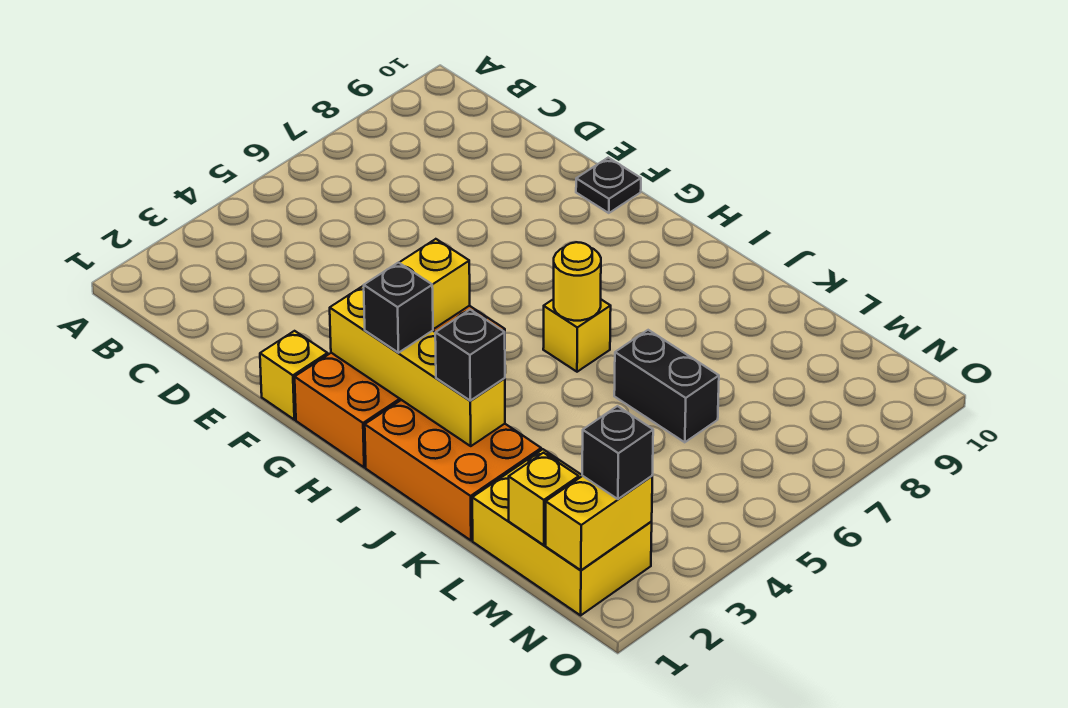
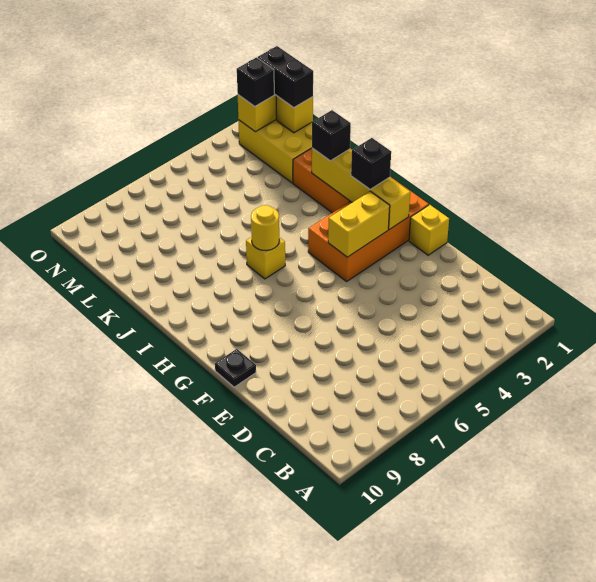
black 1x2 brick [614,330,719,442] -> black 1x2 brick moved to [258,46,313,108]

